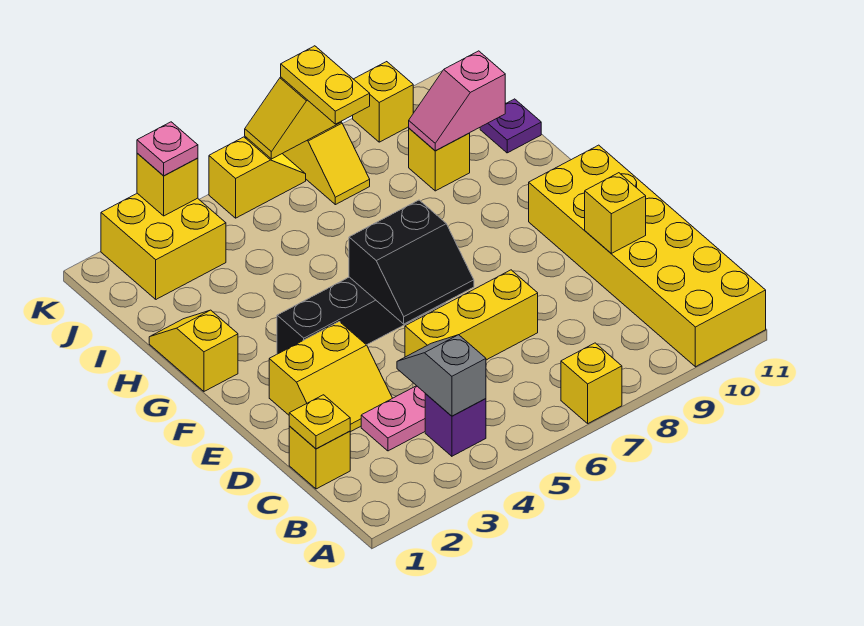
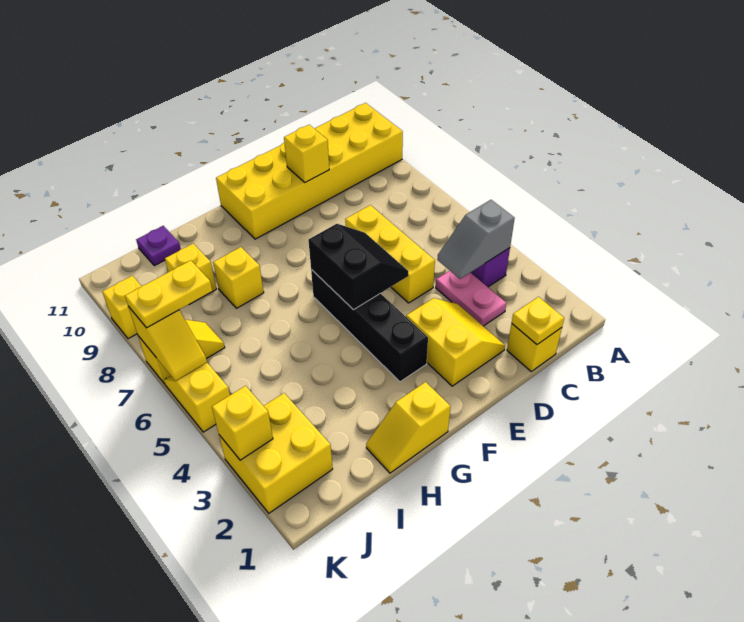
yellow 1x1 brick [561,343,622,423] -> yellow 1x1 brick moved to [213,247,264,308]
pink 1x2 slope [409,51,505,151] -> none
pink 1x1 plate [137,122,198,176] -> none

